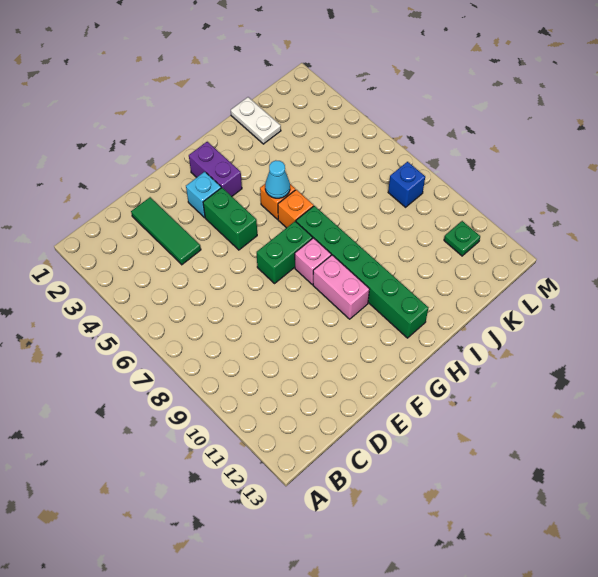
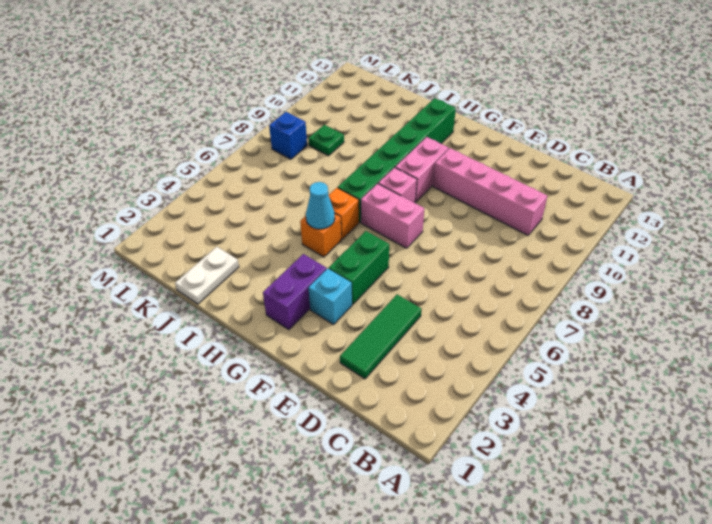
none -> pink 1x4 brick [433,148,547,235]
green 1x2 brick [257,221,313,283] -> pink 1x2 brick [361,184,424,248]
green 1x1 plate [444,221,480,256] -> green 1x1 plate moved to [309,125,344,156]

